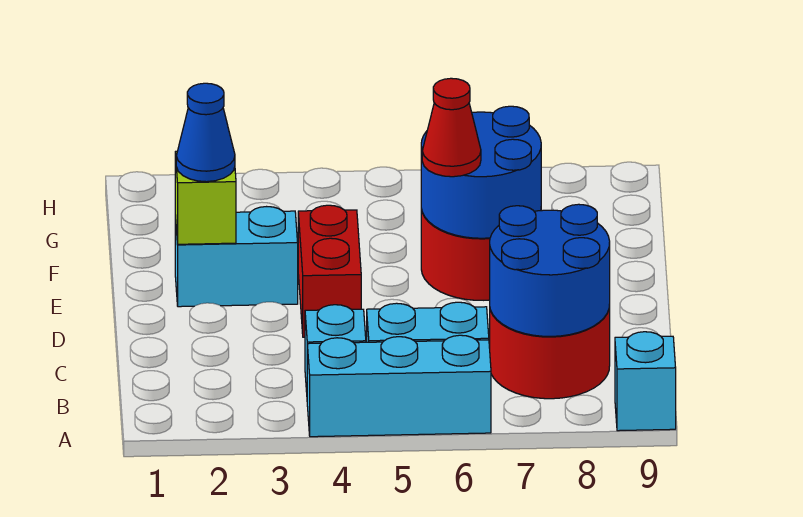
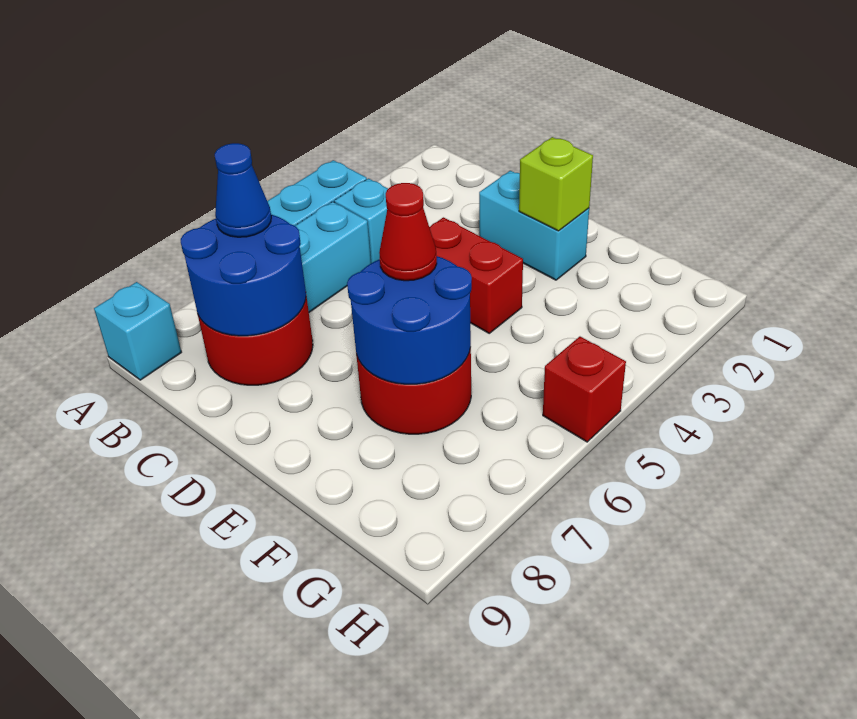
cyan 1x2 brick [175,207,298,307] -> cyan 1x2 brick turned to [479,171,589,280]
blue 1x1 cone [176,83,235,182] -> blue 1x1 cone moved to [215,143,271,237]
none -> red 1x1 brick [543,337,626,442]

